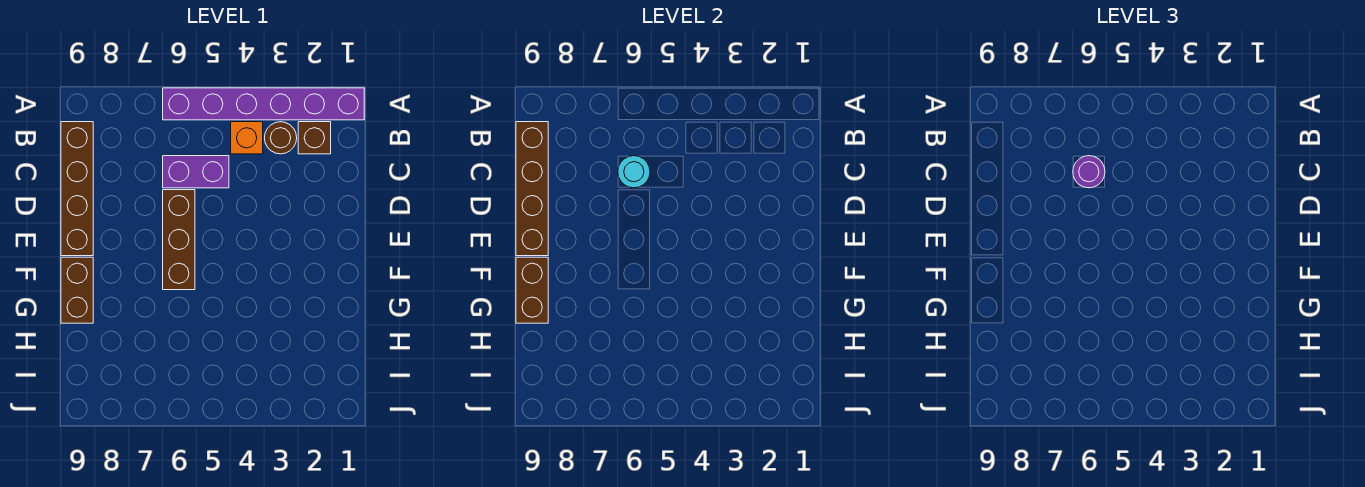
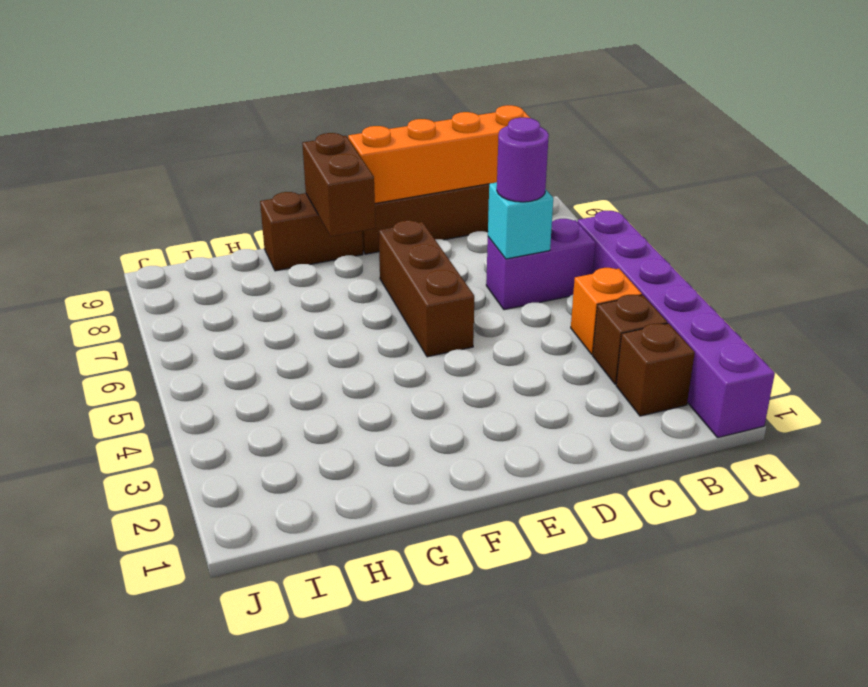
brown 1x1 round brick [265,122,297,154] -> brown 1x1 brick [593,295,667,384]
brown 1x4 brick [516,122,548,256] -> orange 1x4 brick [348,105,530,203]
purple 1x2 brick [163,156,229,188] -> purple 1x2 brick turned to [486,219,596,310]
cyan 1x1 round brick [618,156,650,188] -> cyan 1x1 brick [488,182,553,259]
brown 1x3 brick [163,190,195,290] -> brown 1x3 brick turned to [379,220,474,357]
brown 1x2 brick [516,257,548,323] -> brown 1x2 brick turned to [302,133,376,236]

